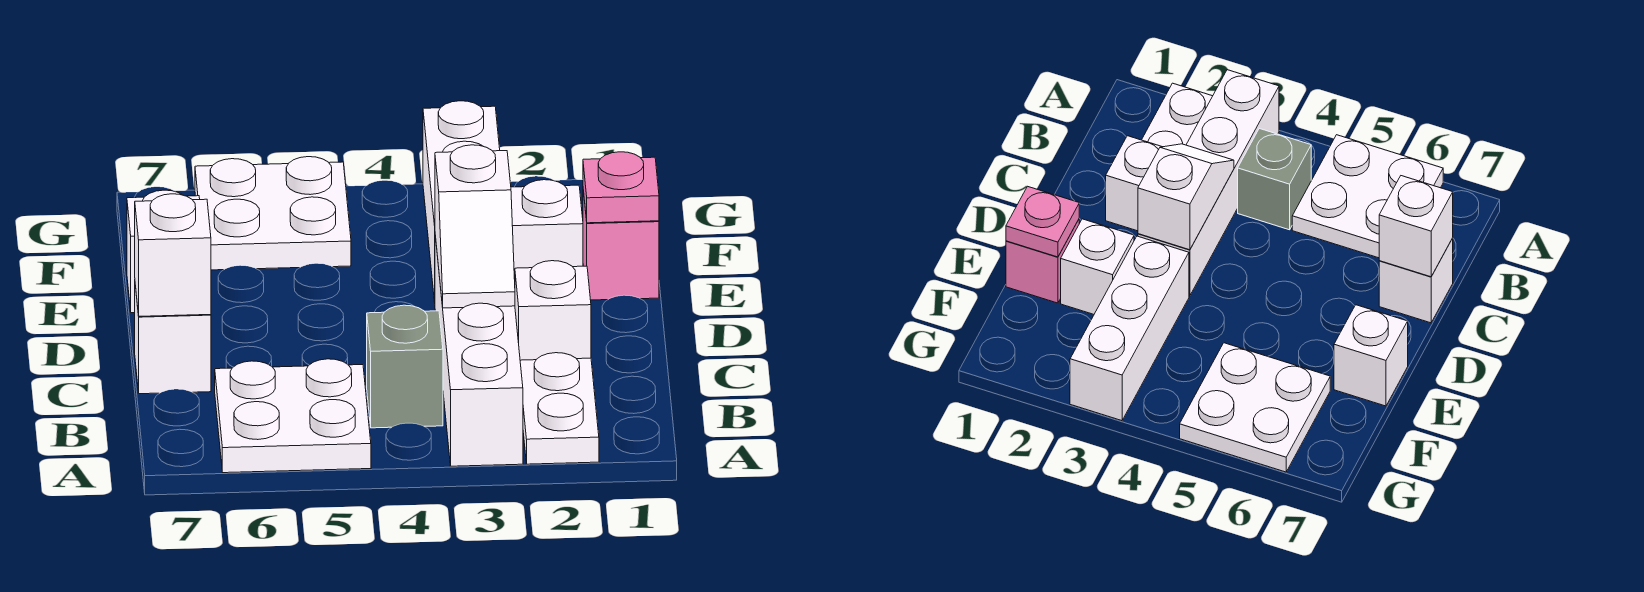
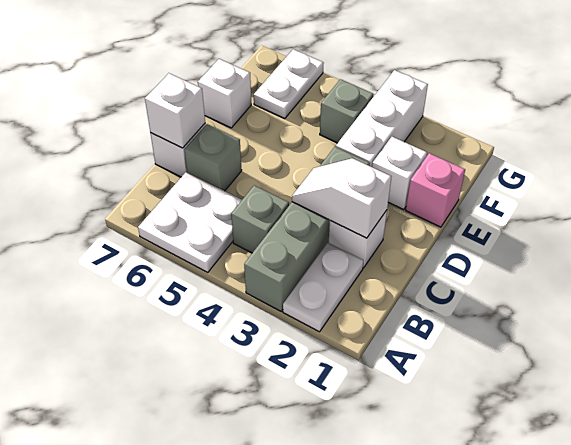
white 1x4 brick [435,235,523,466] -> grey 1x4 brick [244,147,370,311]
white 1x2 slope [435,145,515,308] -> white 1x2 slope turned to [292,158,391,238]
none -> grey 1x1 brick [185,124,242,191]
pink 1x1 plate [583,152,659,223] -> none
none -> grey 1x1 brick [320,79,373,143]
white 2x2 plate [195,157,351,270] -> white 1x2 plate [254,49,324,119]

